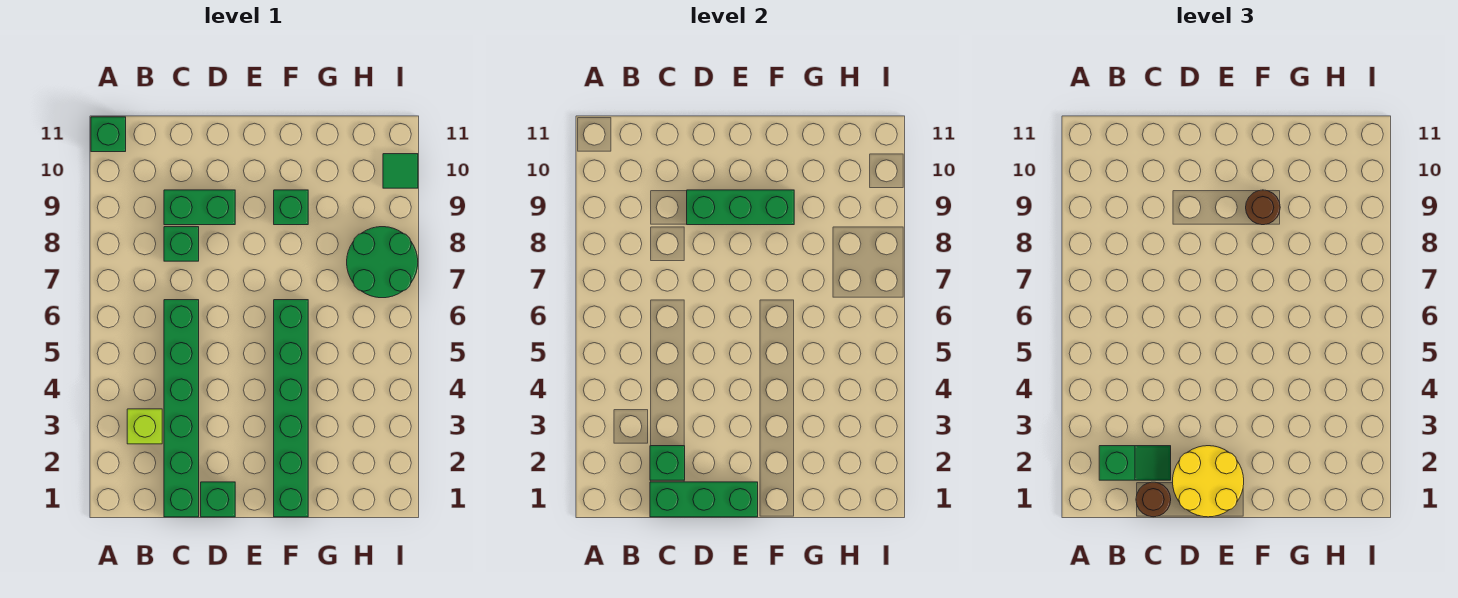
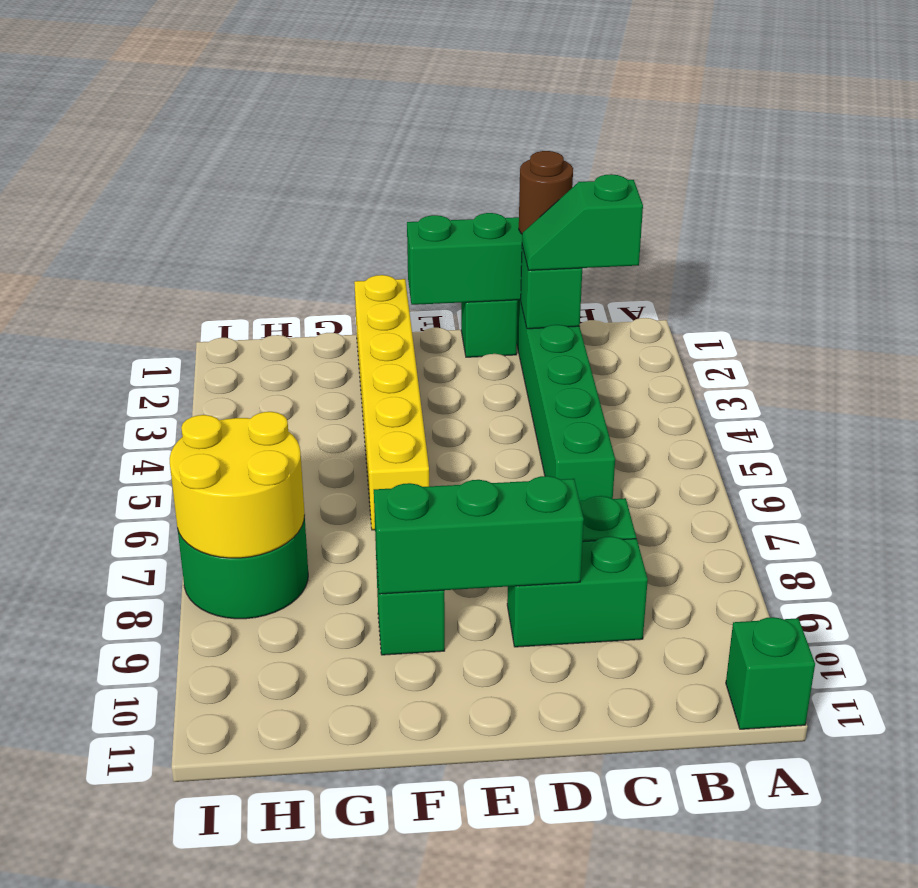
lime 1x1 brick [127,409,162,444] -> none
yellow 2x2 round brick [1173,446,1244,517] -> yellow 2x2 round brick moved to [170,412,305,558]
green 1x6 brick [274,300,308,517] -> yellow 1x6 brick [354,275,429,530]
brown 1x1 round brick [1246,190,1280,225] -> none
green 1x1 tile [383,154,418,188] -> none

